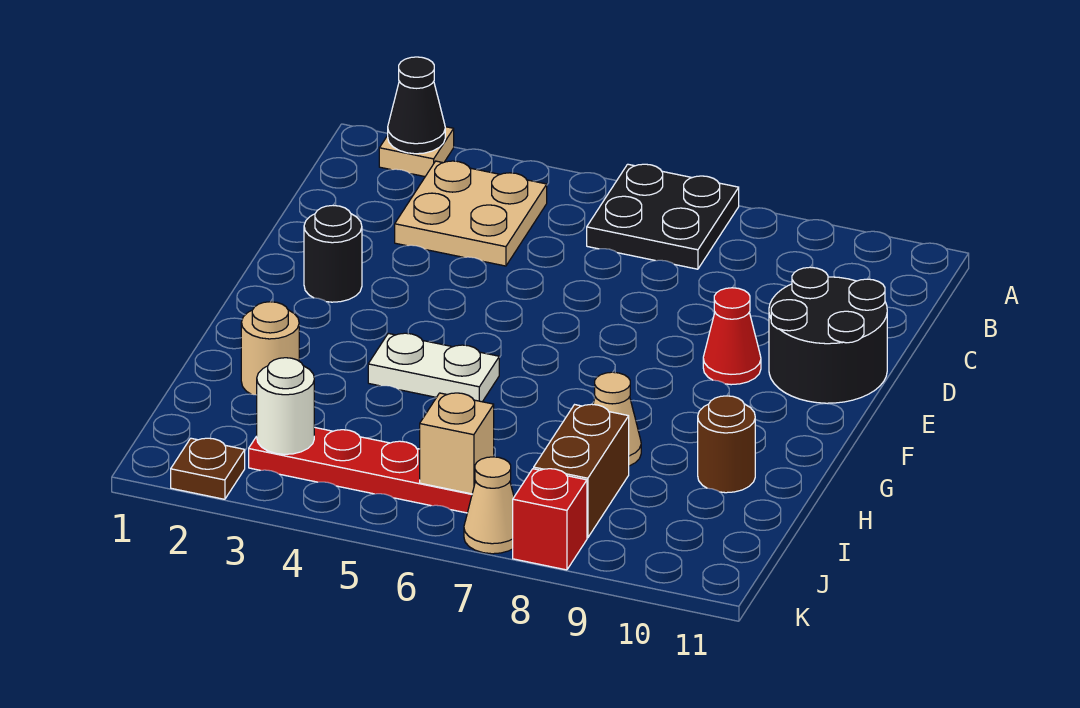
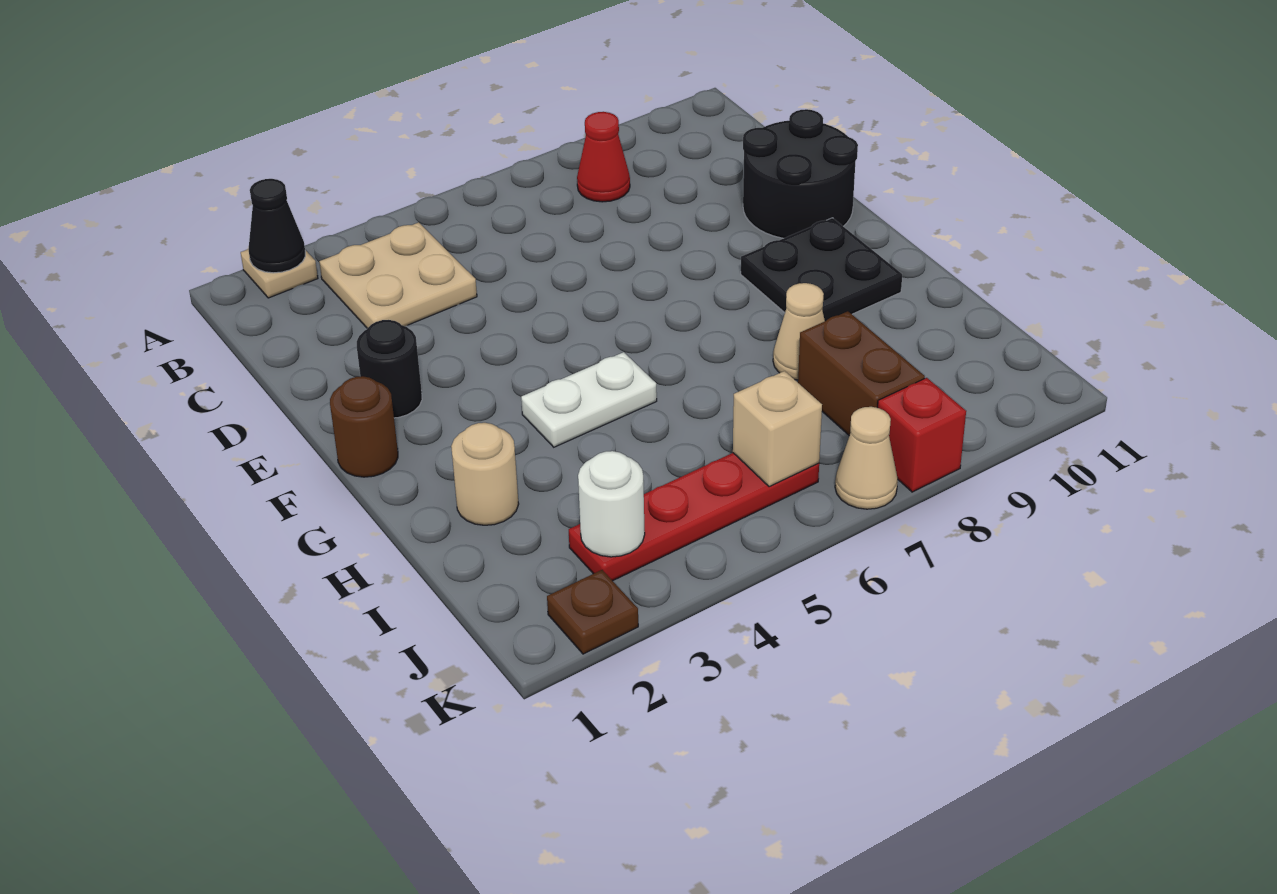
black 2x2 plate [587,164,739,269] -> black 2x2 plate moved to [741,218,902,321]
red 1x1 cone [703,288,761,385] -> red 1x1 cone moved to [577,112,630,202]
brown 1x1 round brick [698,396,755,493] -> brown 1x1 round brick moved to [330,376,398,477]

